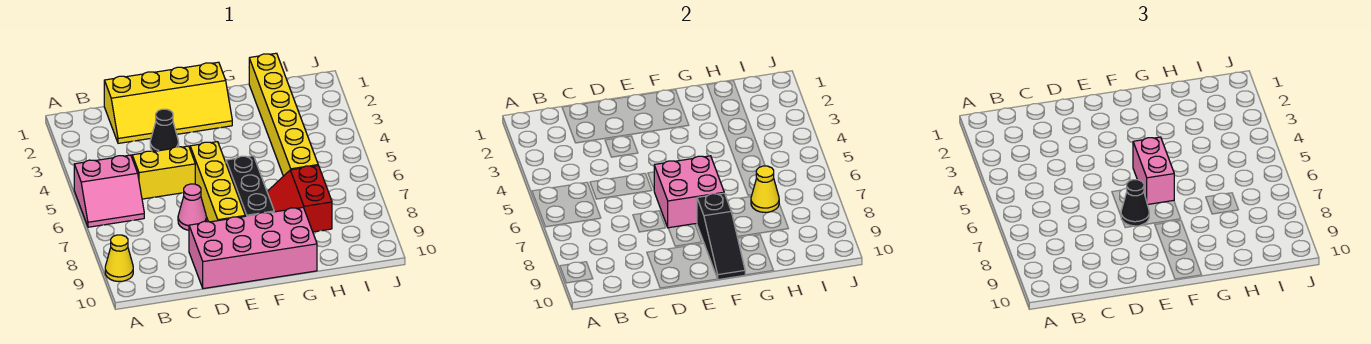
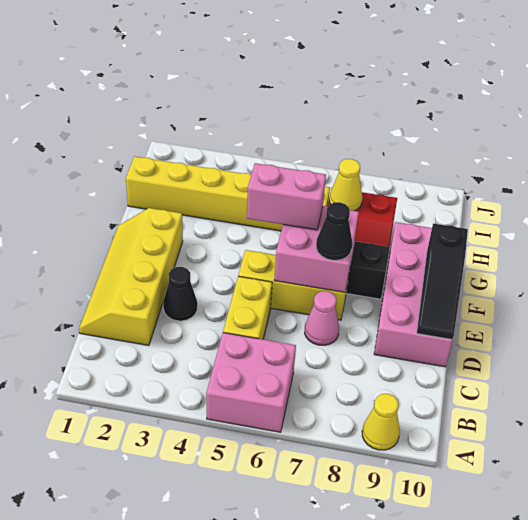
pink 2x2 slope [74,155,144,227] -> pink 2x2 brick [206,333,296,432]
yellow 2x4 slope [104,62,232,143] -> yellow 2x4 slope turned to [79,208,183,345]
yellow 1x4 brick [190,142,245,222] -> yellow 1x3 brick [238,250,349,320]
black 1x3 slope [697,193,745,280] -> black 1x3 slope turned to [417,223,468,340]

